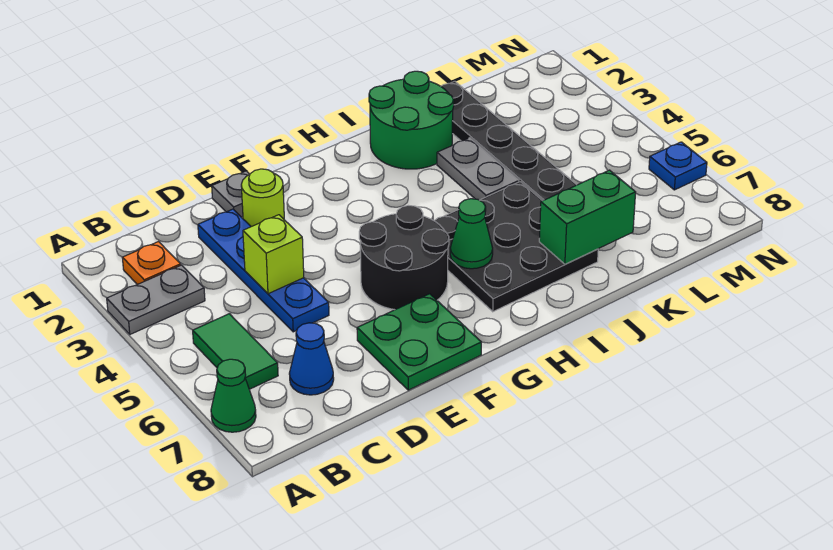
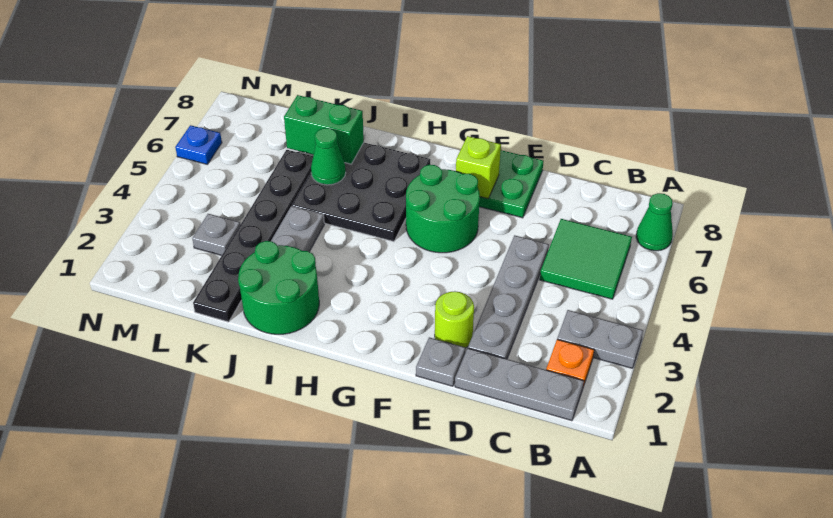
none -> grey 1x3 plate [455,348,584,421]
green 1x2 tile [193,314,278,389] -> green 2x2 tile [540,219,632,299]
blue 1x1 cone [289,323,334,395] -> none
blue 1x4 plate [198,209,329,332] -> grey 1x4 plate [468,235,549,359]
lime 1x1 brick [243,215,304,294] -> lime 1x1 brick moved to [456,136,501,199]
black 2x2 round brick [359,206,449,310] -> green 2x2 round brick [406,165,480,253]
green 1x1 cone [450,199,493,269] -> green 1x1 cone moved to [311,128,346,185]
none -> grey 1x1 plate [192,214,241,255]

